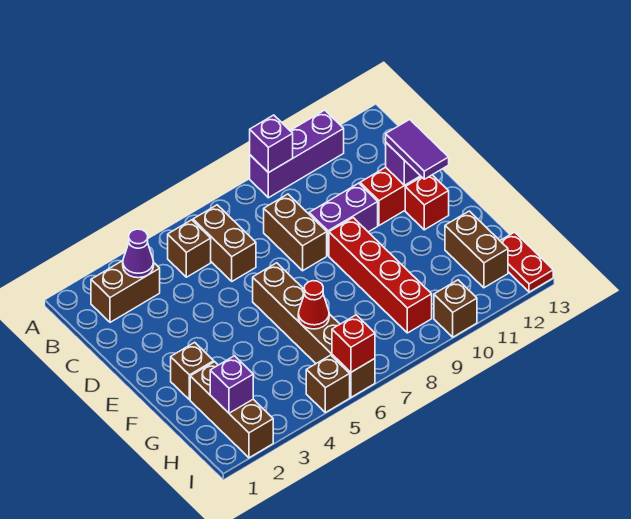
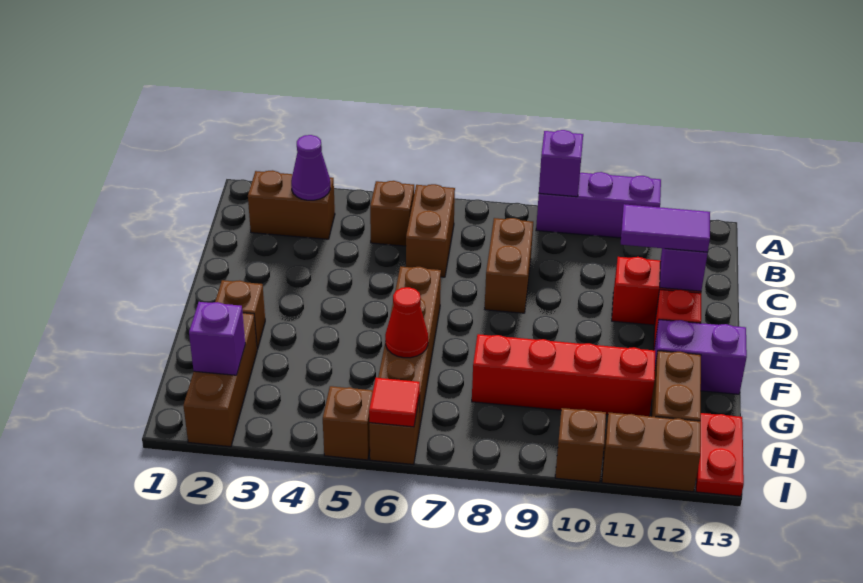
purple 1x2 brick [309,183,378,256] -> purple 1x2 brick moved to [654,320,747,394]
purple 1x2 tile [386,119,449,179] -> purple 1x2 tile turned to [621,204,710,252]
red 1x4 brick [329,218,432,333] -> red 1x4 brick turned to [472,334,655,416]
red 1x1 brick [332,315,375,372] -> red 1x1 tile [369,378,420,427]
none -> brown 1x2 brick [602,413,701,492]

